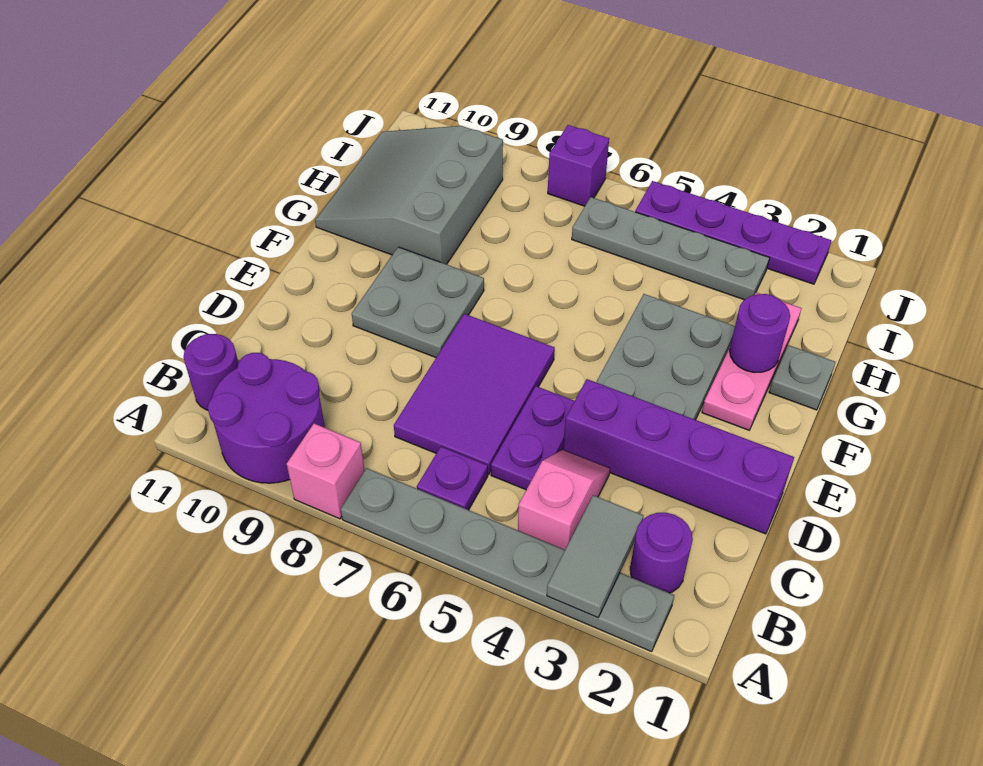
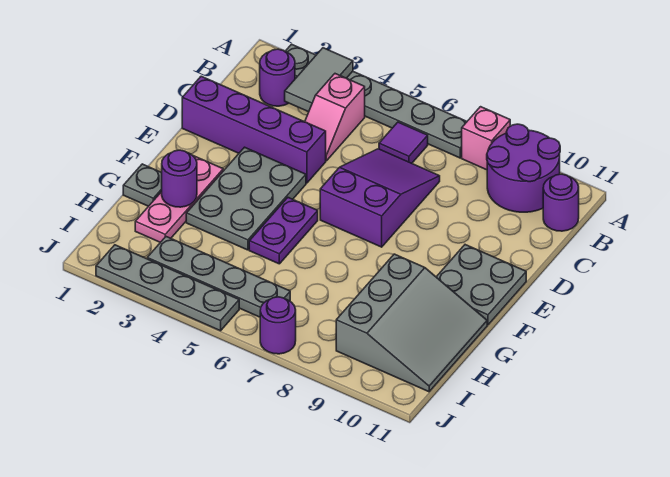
purple 1x1 plate [417,447,488,510] -> purple 1x1 tile [379,122,428,163]
purple 1x2 plate [491,386,574,490] -> purple 1x2 plate moved to [249,198,318,264]
purple 2x3 tile [394,314,555,474] -> purple 2x3 slope [320,149,440,247]
grey 2x2 plate [352,247,484,357] -> grey 2x2 plate moved to [437,245,526,325]
purple 1x4 plate [635,181,832,284] -> grey 1x4 plate [96,245,239,331]
purple 1x1 brick [548,125,609,206] -> purple 1x1 round brick [260,297,296,354]

